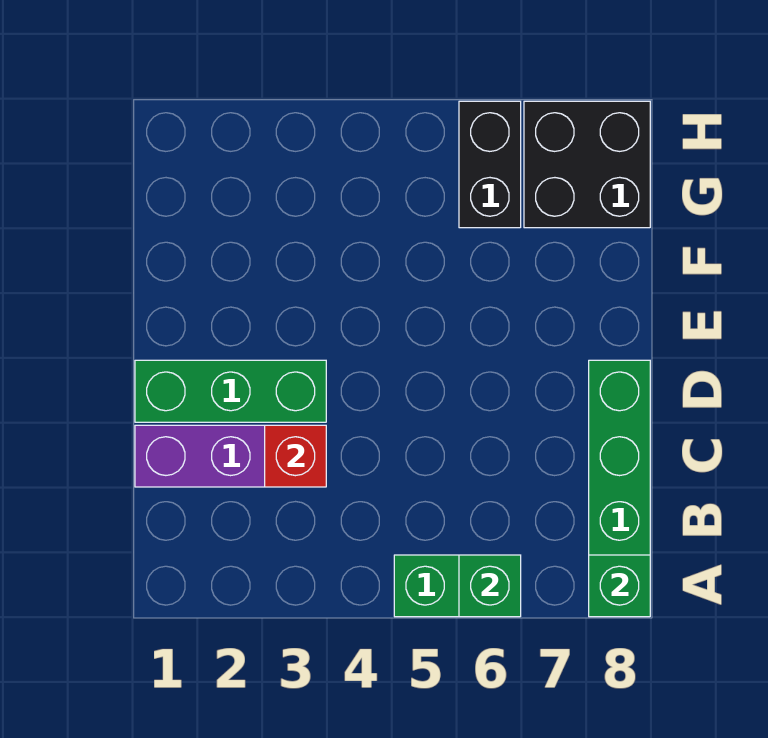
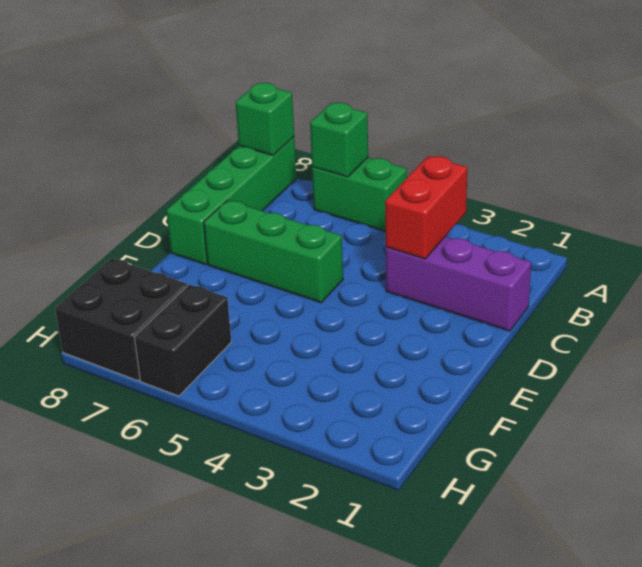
red 1x1 brick [265,425,326,487] -> red 1x2 brick [385,156,467,259]
green 1x3 brick [135,360,326,422] -> green 1x3 brick moved to [204,200,343,303]

